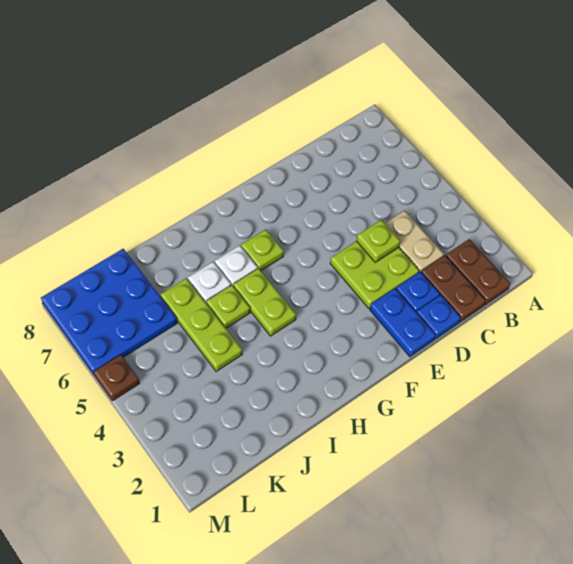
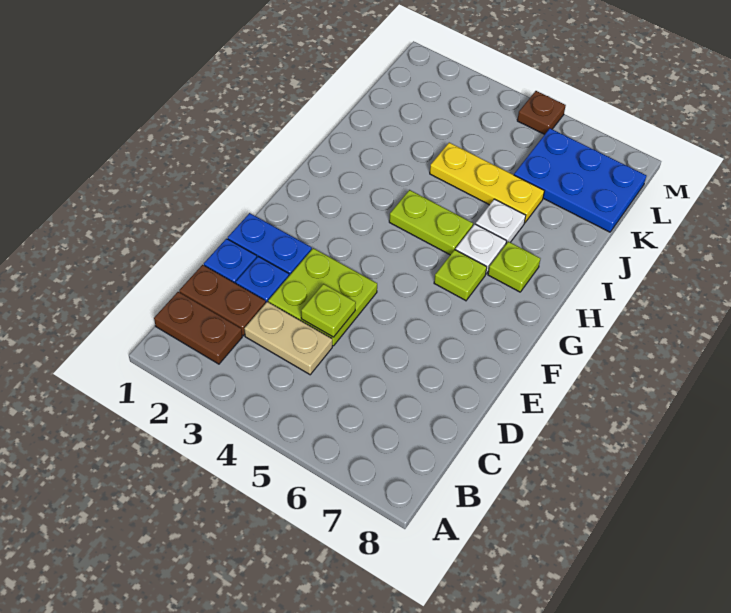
lime 1x1 plate [206,285,250,328] -> lime 1x1 plate moved to [488,241,541,292]
lime 1x3 plate [160,278,242,371] -> yellow 1x3 plate [430,143,544,223]
blue 3x3 plate [41,249,177,375] -> blue 2x3 plate [514,128,646,232]

